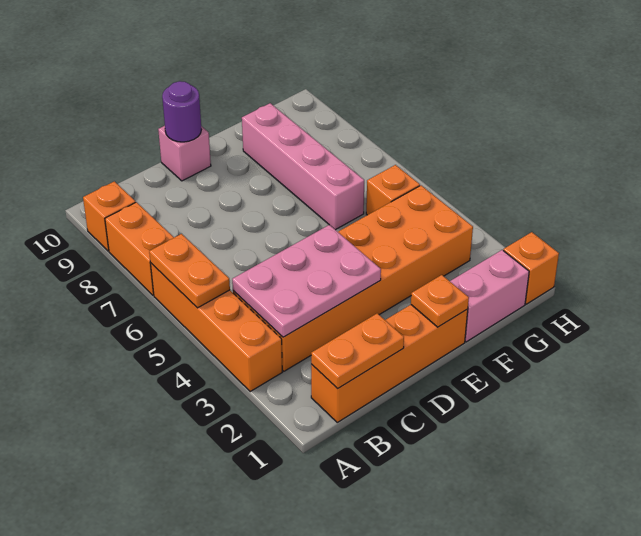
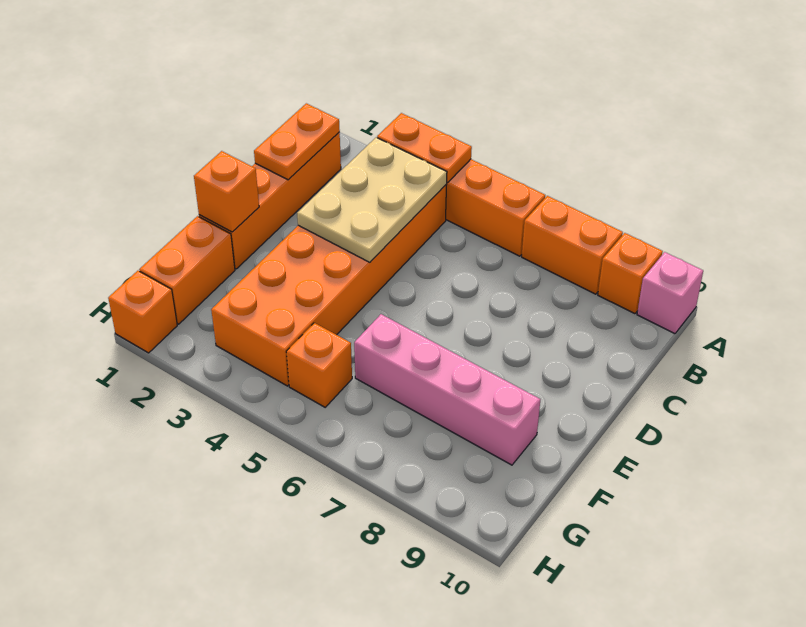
orange 1x2 plate [149,234,230,308] -> orange 1x2 plate moved to [377,113,472,183]
pink 2x3 plate [232,225,381,337] -> tan 2x3 plate [297,137,447,262]
pink 1x1 brick [158,126,211,181] -> pink 1x1 brick moved to [637,252,703,334]
purple 1x1 round brick [162,81,201,142] -> none
orange 1x1 plate [411,275,469,327] -> orange 1x1 brick [194,151,259,232]
pink 1x2 brick [450,250,529,342] -> orange 1x2 brick [139,216,235,324]

